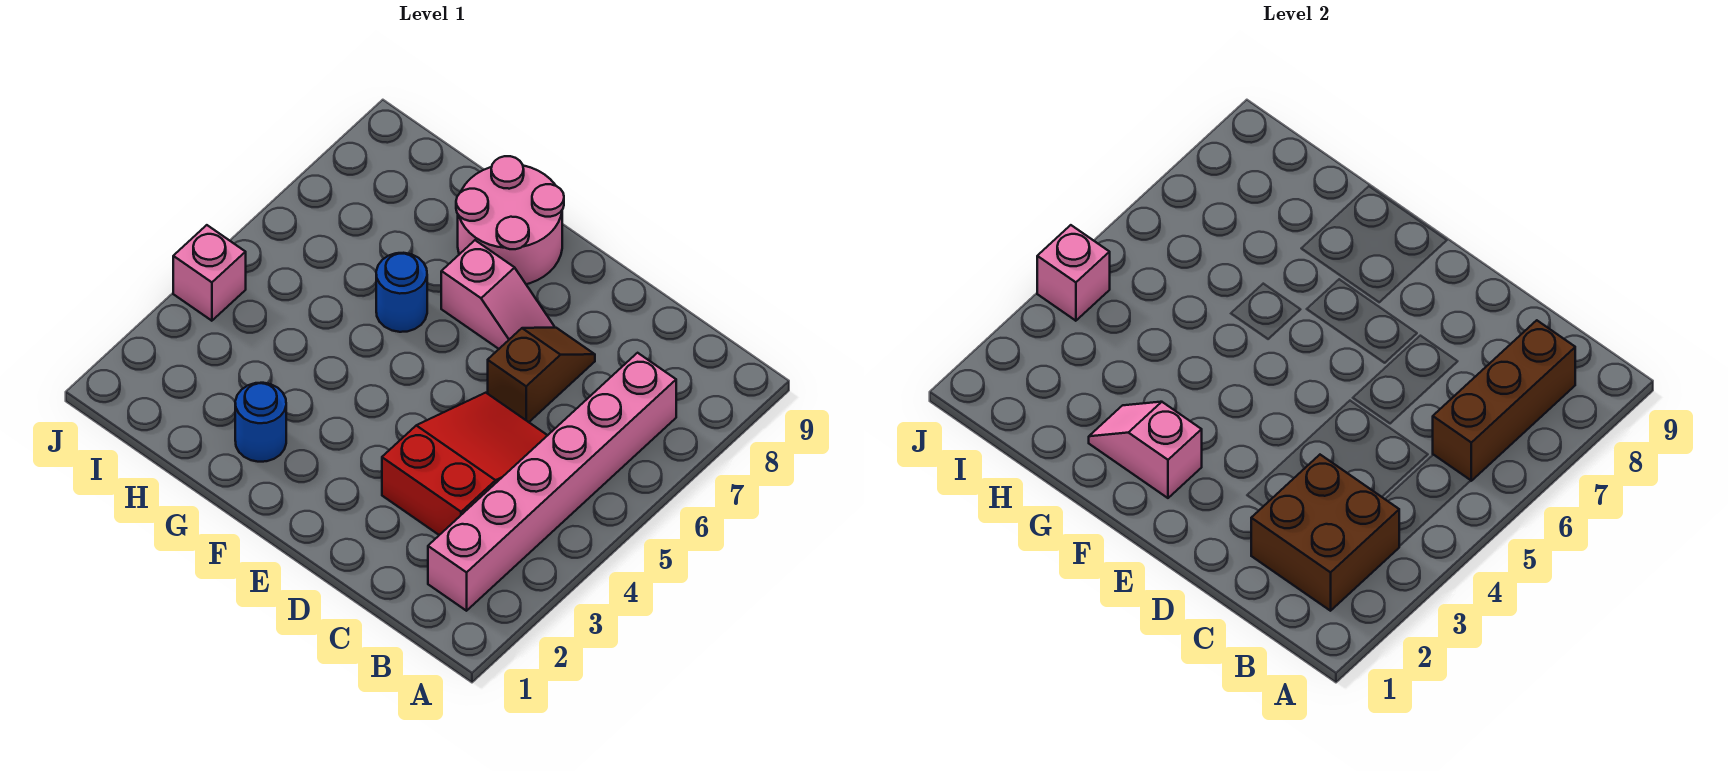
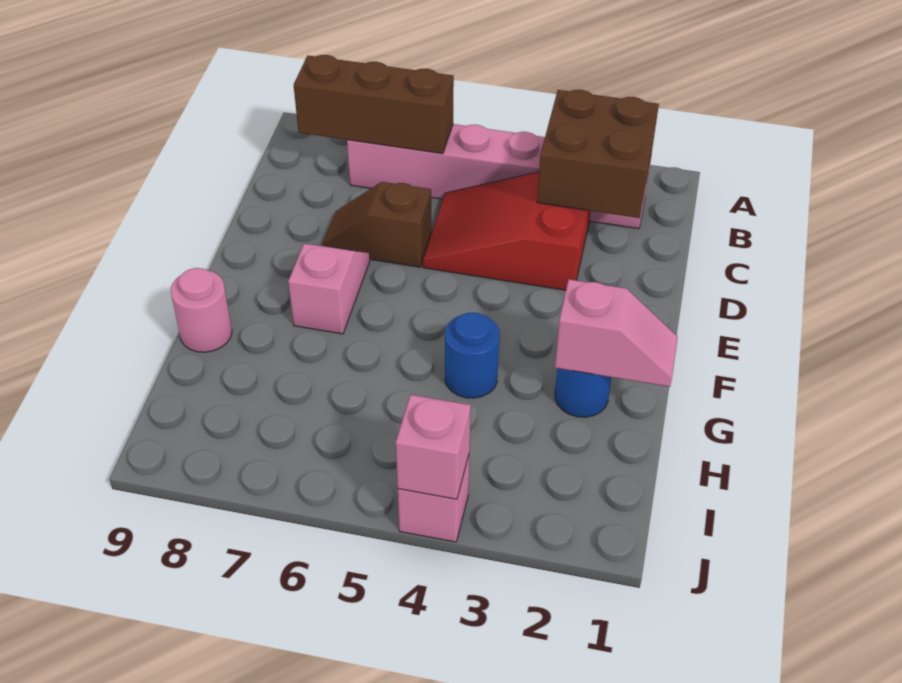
pink 1x2 slope [1089,402,1202,498] -> pink 1x2 slope turned to [555,279,678,387]
pink 2x2 round brick [456,156,564,284] -> pink 1x1 round brick [171,268,232,352]
blue 1x1 round brick [376,253,427,332] -> blue 1x1 round brick moved to [445,312,500,398]

